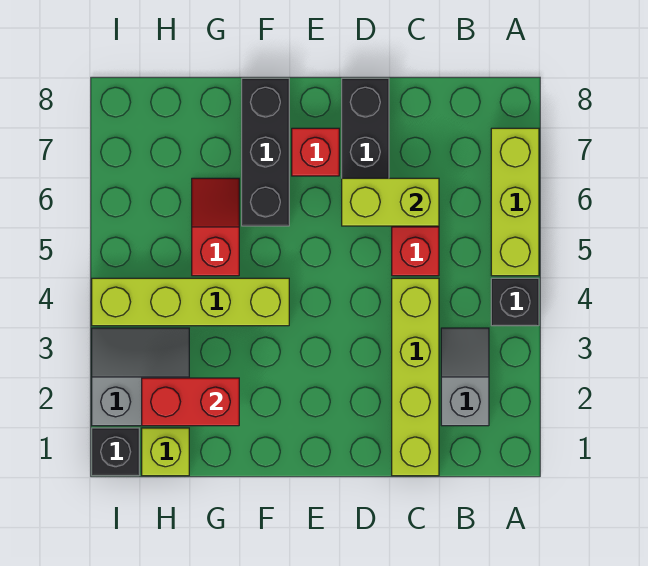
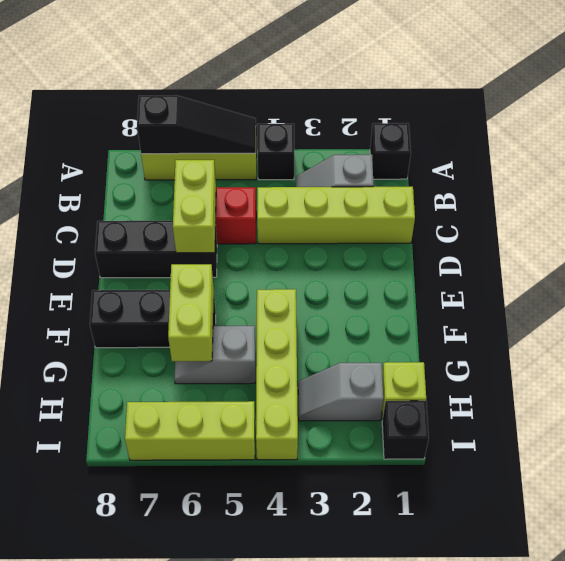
none -> black 1x1 brick [370,123,411,179]
none -> black 1x3 slope [137,95,256,154]
red 1x1 brick [292,128,339,176] -> none
none -> lime 1x2 brick [168,264,214,361]
red 1x2 brick [142,378,239,426] -> none
red 1x2 slope [192,178,239,276] -> grey 1x2 slope [174,326,255,384]
grey 2x2 slope [92,328,189,426] -> grey 1x2 slope [298,362,383,421]
none -> lime 1x3 brick [125,401,255,460]

